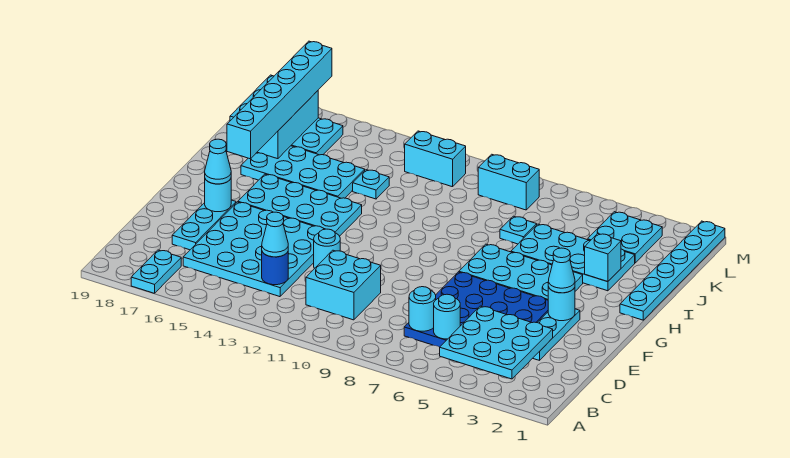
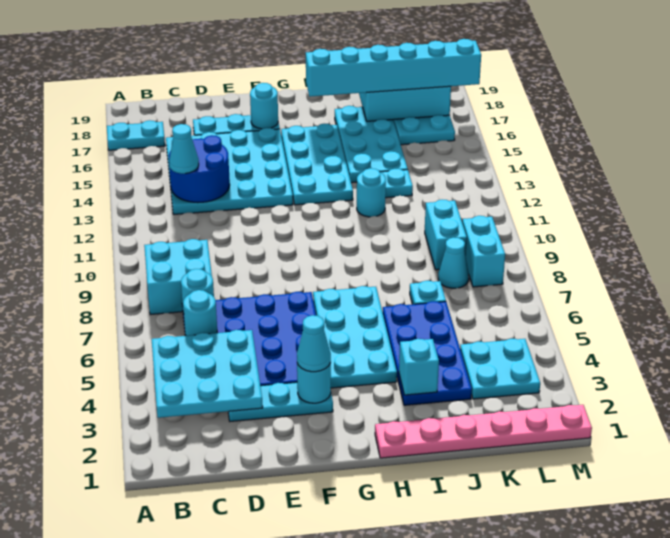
cyan 2x2 brick [306,250,381,320] -> cyan 2x2 brick moved to [144,239,212,315]
blue 1x1 round brick [262,252,288,285] -> blue 2x2 round brick [169,135,230,203]
cyan 1x1 round brick [314,229,340,269] -> cyan 1x1 round brick moved to [357,168,386,217]
cyan 1x1 cone [205,139,231,184] -> cyan 1x1 cone moved to [438,237,469,288]
cyan 1x6 plate [620,221,725,320] -> pink 1x6 plate [375,405,592,458]
cyan 2x4 plate [511,224,635,291] -> blue 2x4 plate [383,301,472,405]
cyan 1x2 brick [405,131,466,187] -> cyan 1x2 brick moved to [425,200,467,270]

